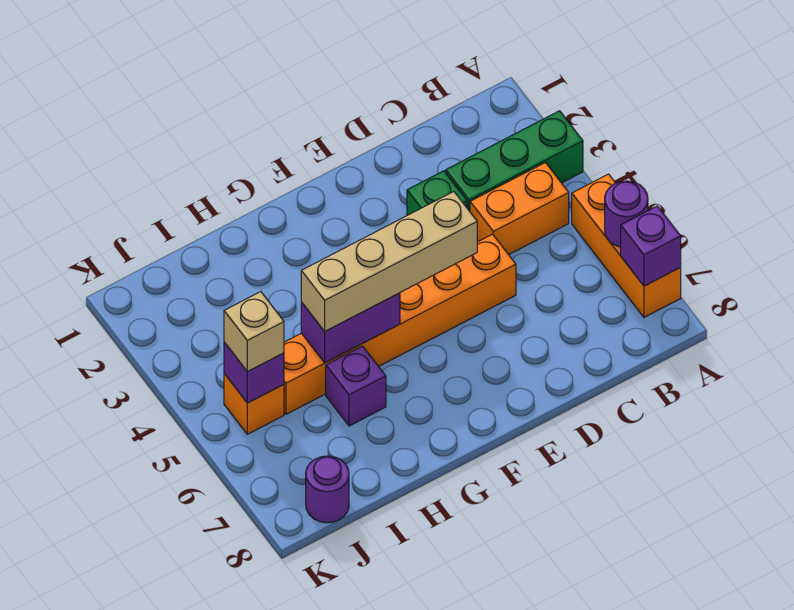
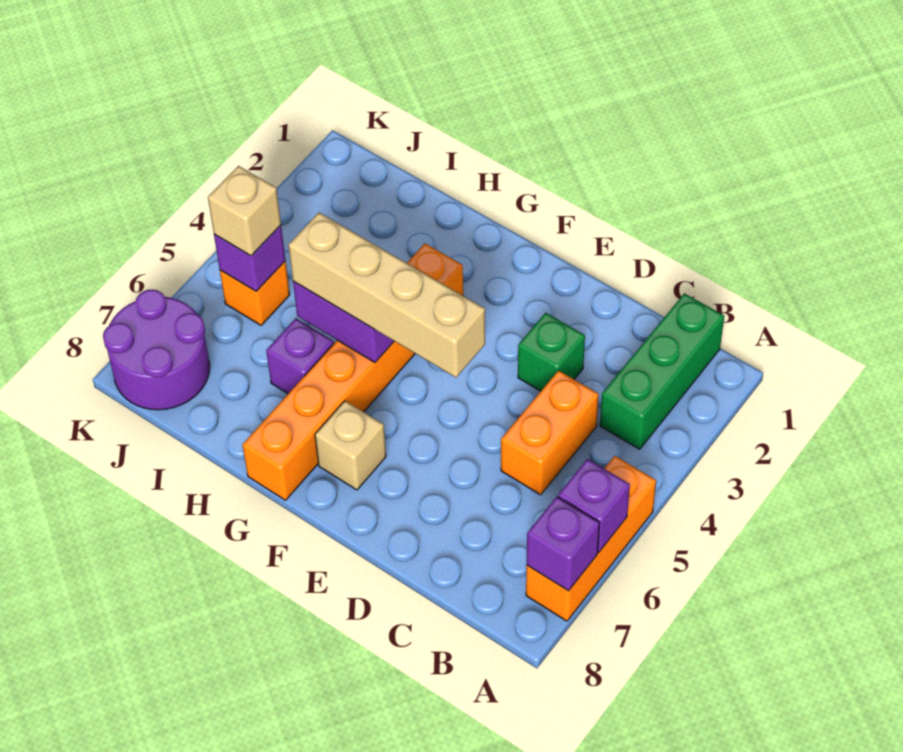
green 1x3 brick [446,111,583,211] -> green 1x3 brick turned to [600,293,724,449]
purple 1x1 round brick [605,181,648,247] -> purple 1x1 brick [558,459,630,552]
orange 1x2 brick [470,163,569,255] -> orange 1x2 brick turned to [501,371,599,495]
orange 1x6 brick [284,234,516,414] -> orange 1x6 brick turned to [243,244,463,500]
none -> tan 1x1 brick [315,401,386,490]
purple 1x1 round brick [306,456,349,523] -> purple 2x2 round brick [103,290,210,410]

